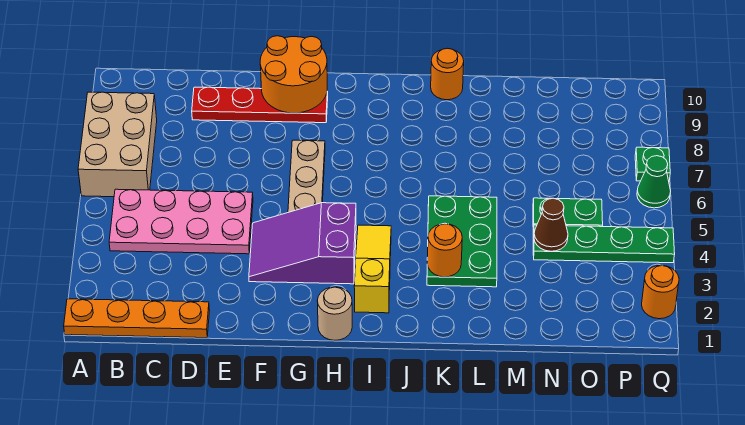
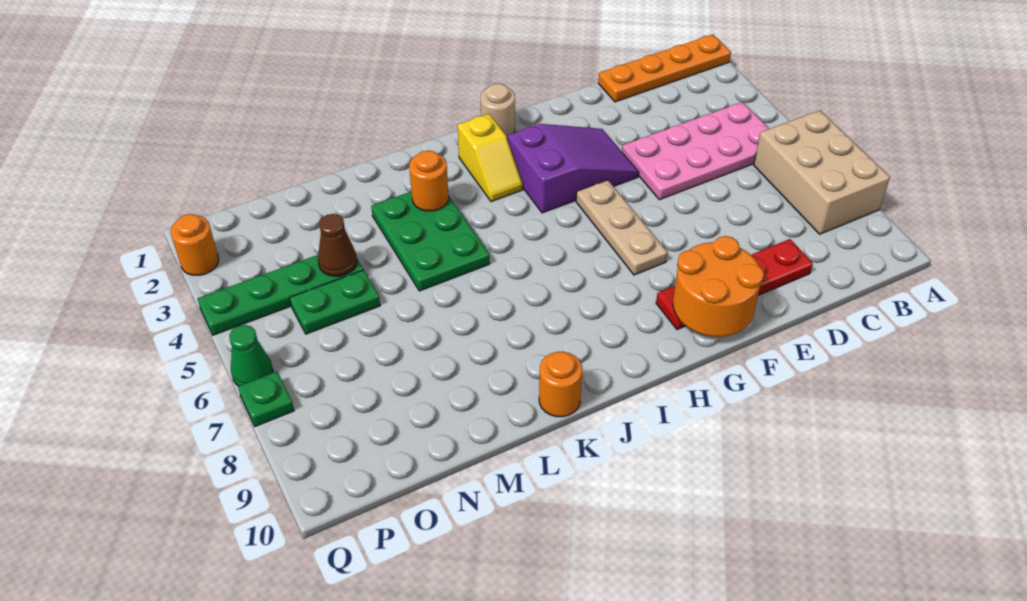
yellow 1x3 slope [354,225,391,313] -> yellow 1x2 slope [457,114,523,202]

